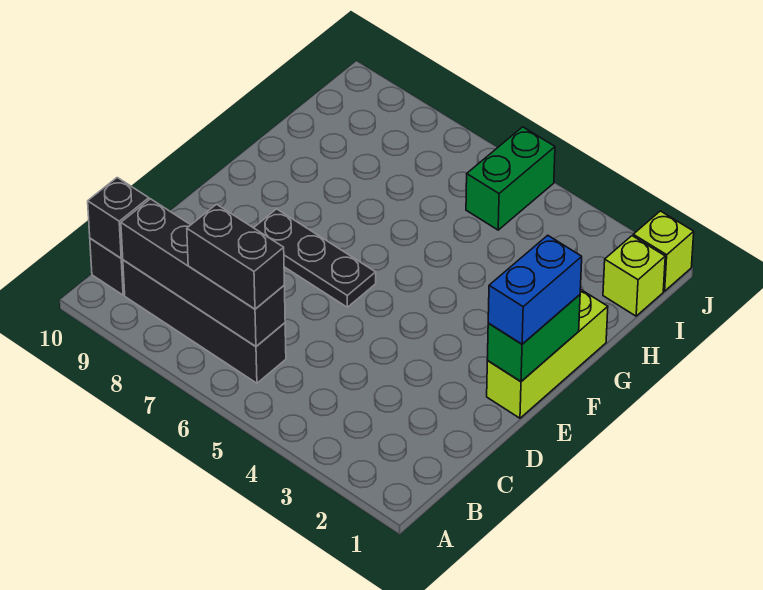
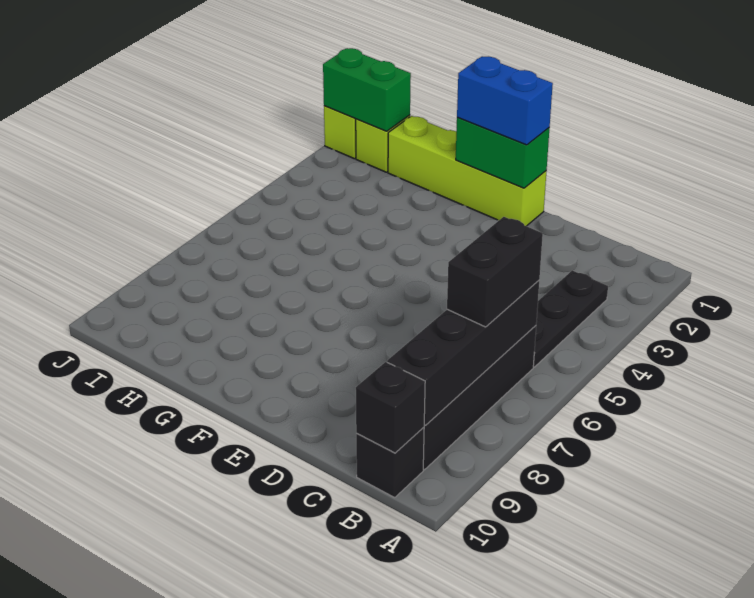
lime 1x3 brick [487,289,608,418] -> lime 1x4 brick [388,116,546,226]
black 1x3 plate [254,209,376,307] -> black 1x3 plate moved to [533,270,608,367]
green 1x2 brick [466,127,555,230] -> green 1x2 brick moved to [323,48,411,131]

